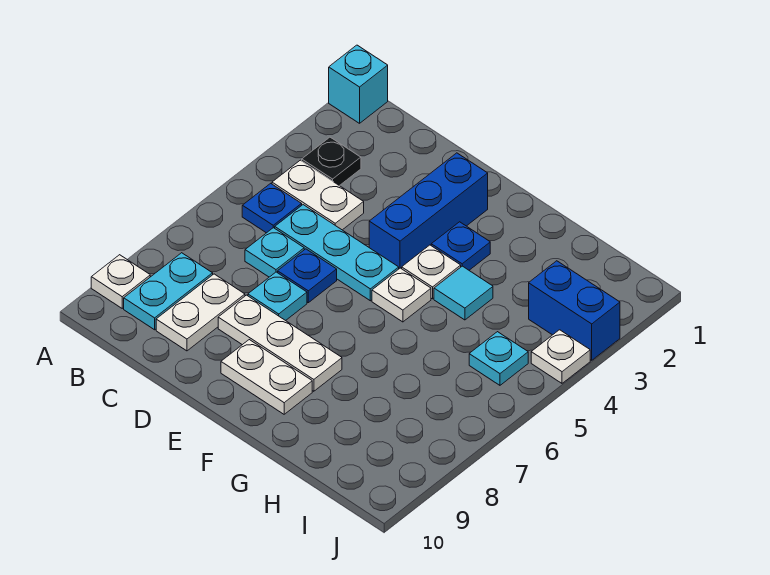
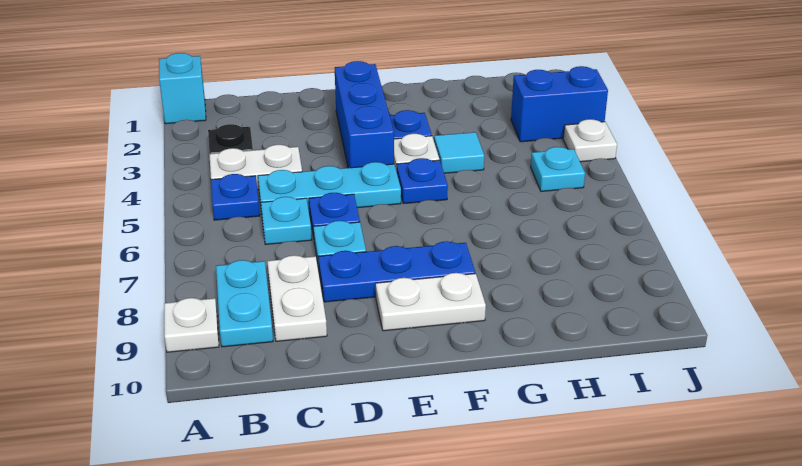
white 1x3 plate [218,295,342,391] -> blue 1x3 plate [318,241,475,302]
white 1x1 plate [372,268,431,322] -> blue 1x1 plate [397,158,448,204]

